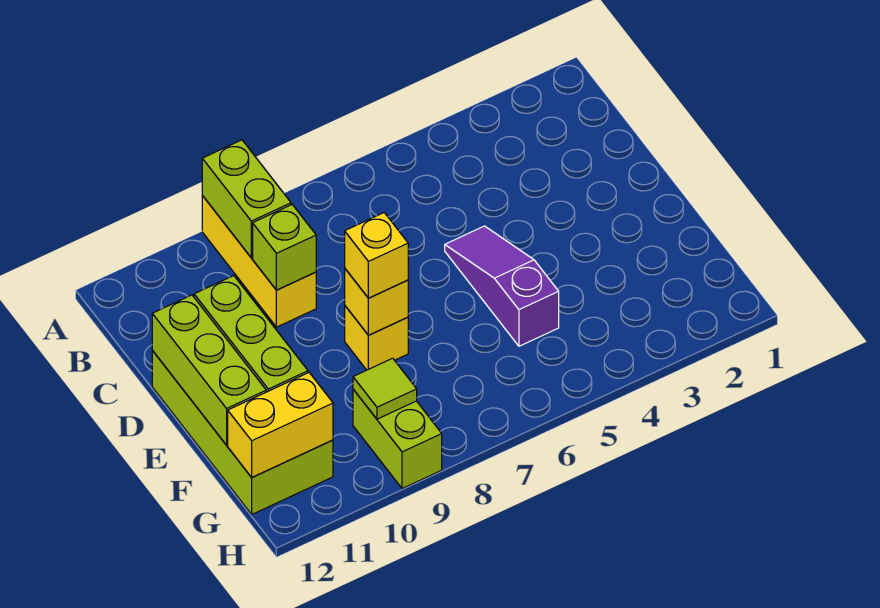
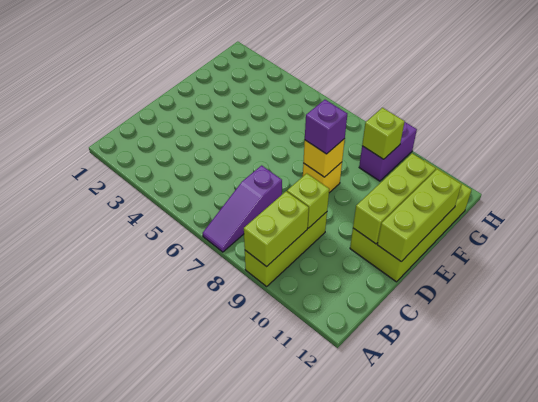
yellow 1x3 brick [202,196,316,327] -> lime 1x3 brick [245,212,327,286]
purple 1x3 slope [445,226,559,346] -> purple 1x3 slope moved to [203,165,282,252]
yellow 1x1 brick [345,213,408,298] -> purple 1x1 brick [305,100,347,154]
lime 1x2 brick [353,389,442,489] -> purple 1x2 brick [359,122,417,181]
lime 1x1 tile [353,358,417,419] -> lime 1x1 brick [362,108,405,159]
yellow 1x2 brick [228,373,333,477] -> none

